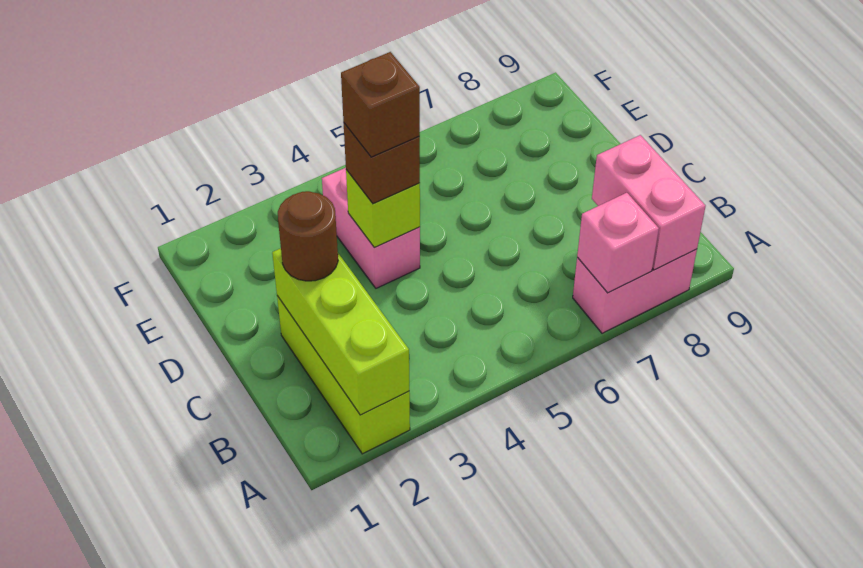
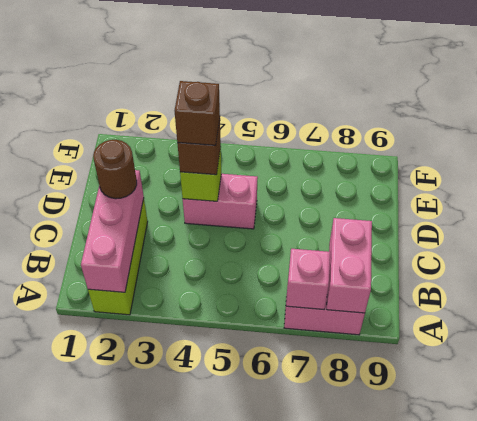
lime 1x3 brick [272,248,409,415] -> pink 1x3 brick [81,170,144,292]
pink 1x2 brick [322,168,420,288] -> pink 1x2 brick turned to [183,174,258,229]

